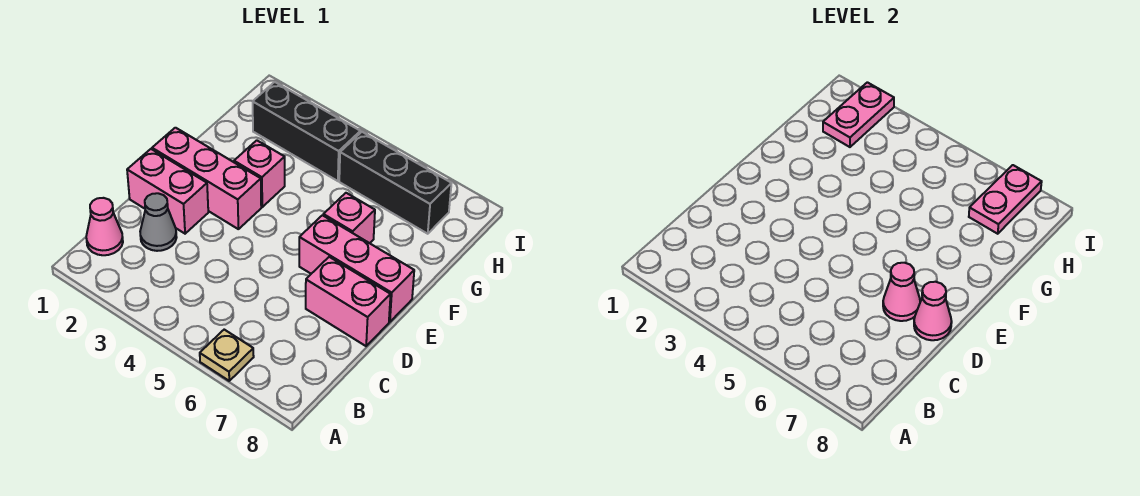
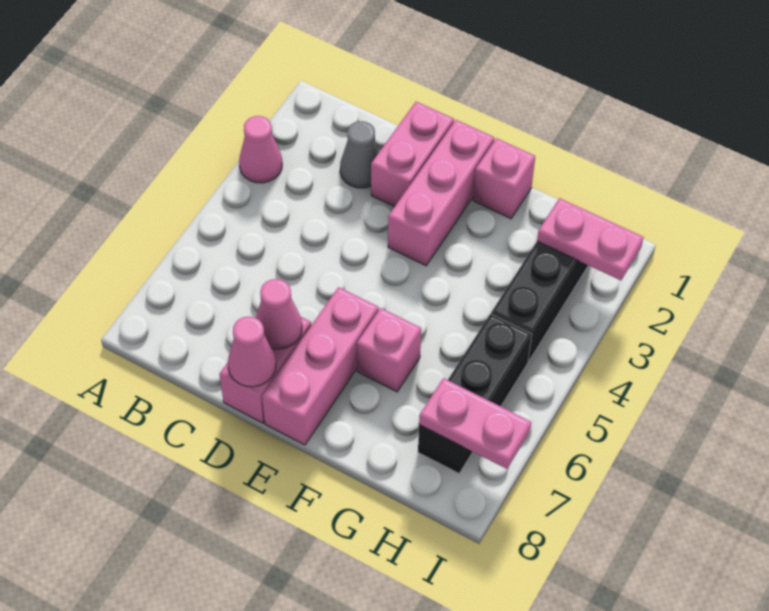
tan 1x1 plate [200,330,254,381] -> none
pink 1x1 cone [86,198,123,255] -> pink 1x1 cone moved to [239,116,282,183]
pink 1x1 brick [234,140,285,207] -> pink 1x1 brick moved to [473,138,535,219]

